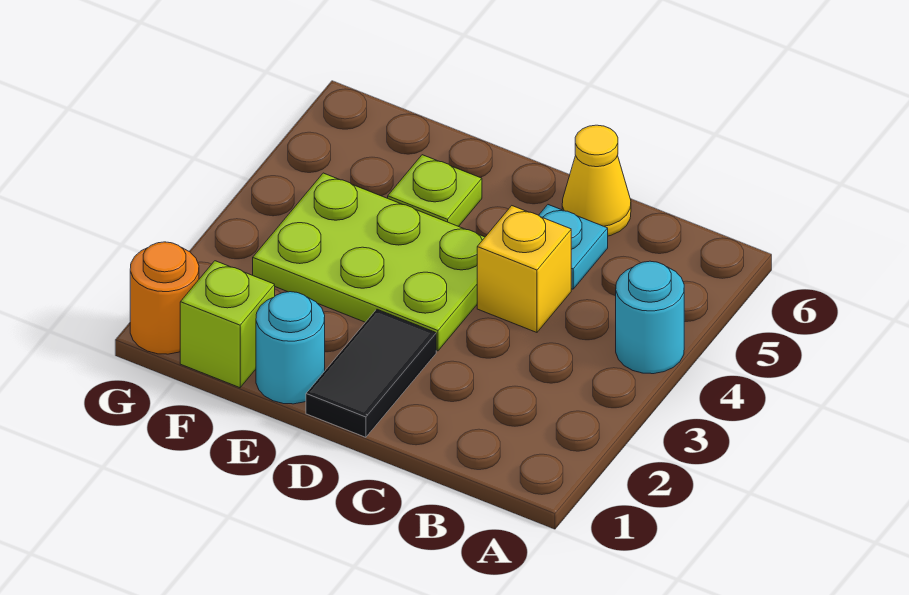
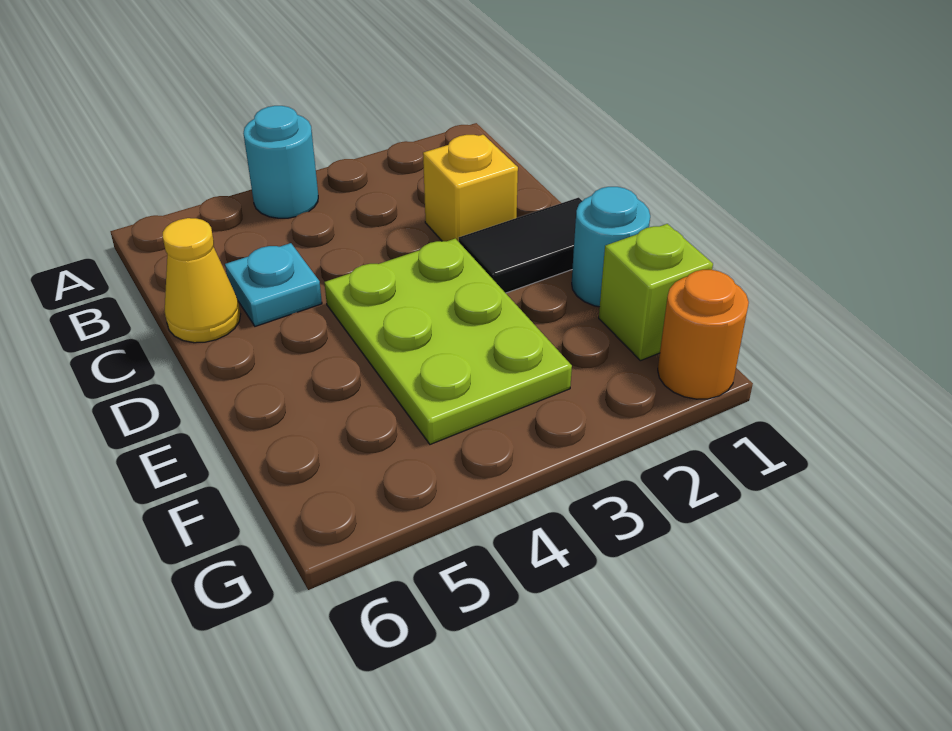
yellow 1x1 brick [477,206,571,332] -> yellow 1x1 brick moved to [423,135,518,242]
lime 1x1 plate [388,155,482,227] -> none

